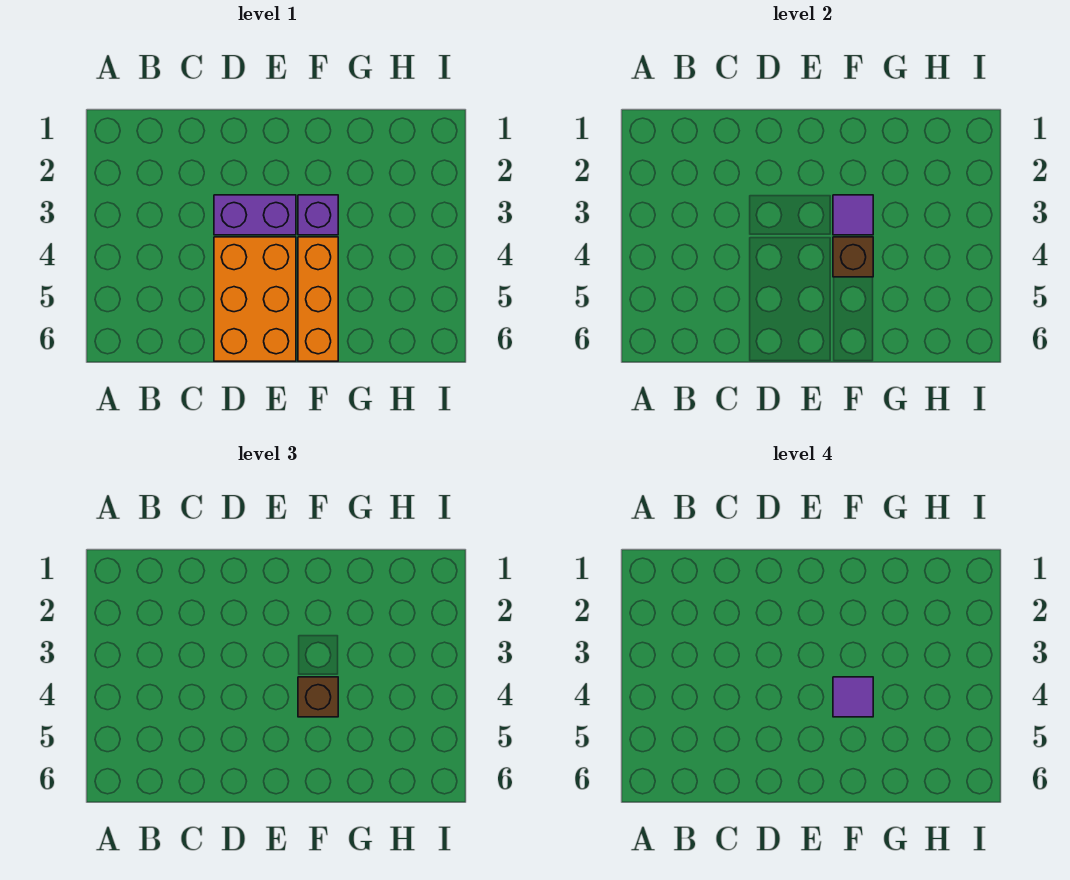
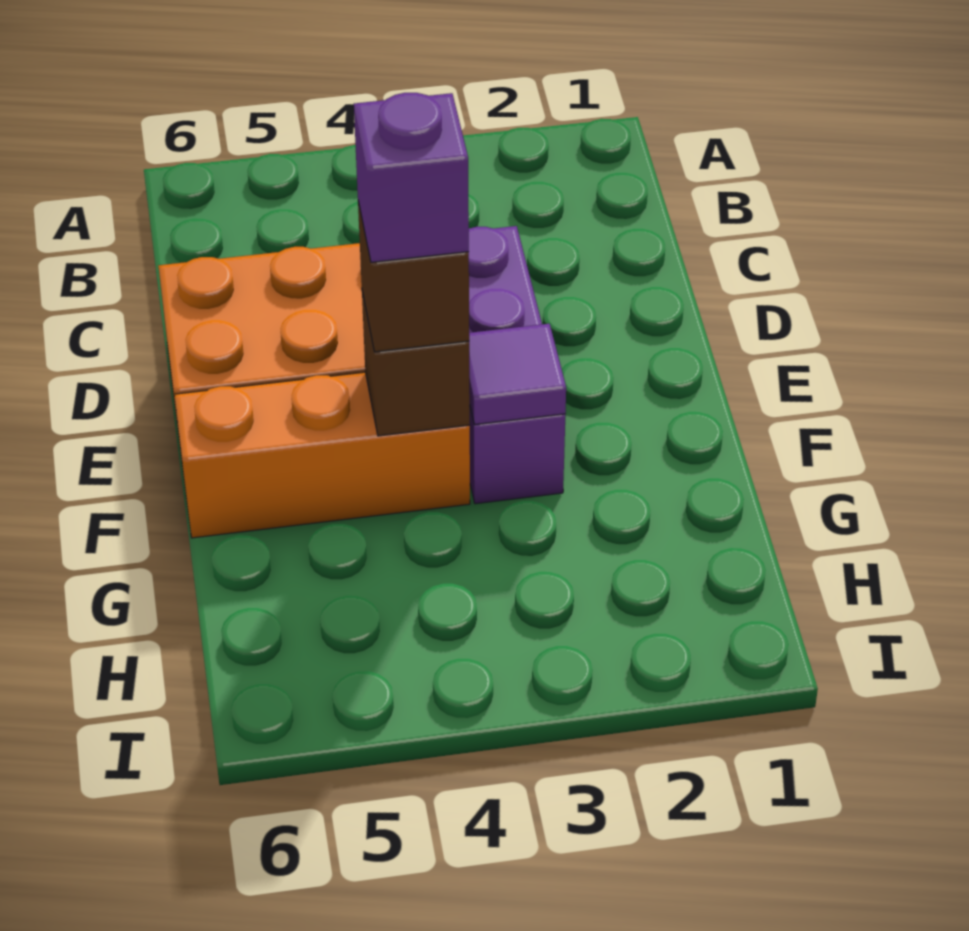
purple 1x1 tile [833,677,873,717] -> purple 1x1 brick [354,93,469,262]

